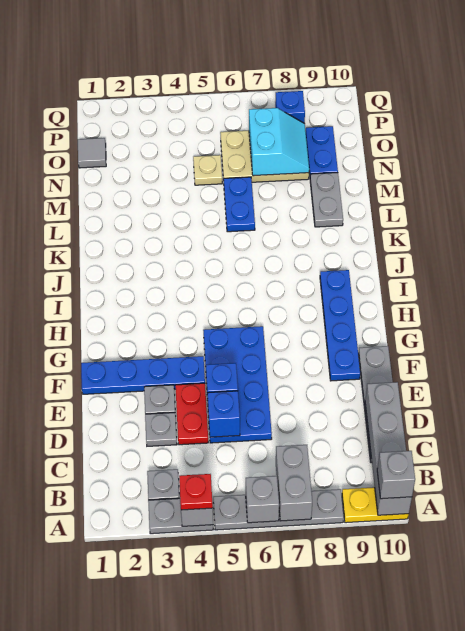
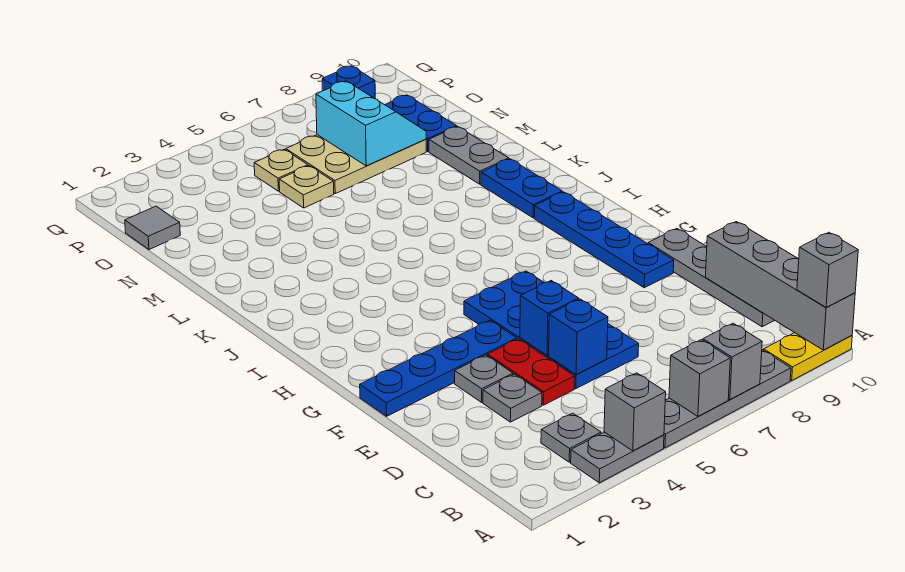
red 1x1 plate [179,474,213,510] -> none
grey 1x2 brick [276,445,312,521] -> grey 1x1 brick [703,323,762,400]
blue 1x2 plate [224,177,255,232] -> blue 1x2 plate moved to [481,159,562,218]
none -> tan 1x1 plate [254,149,308,191]

